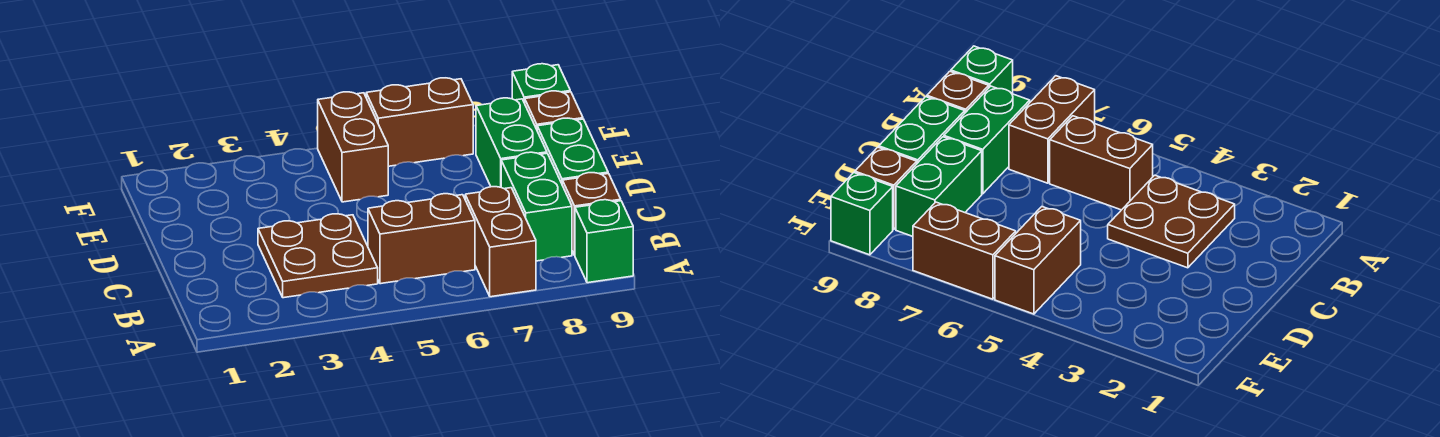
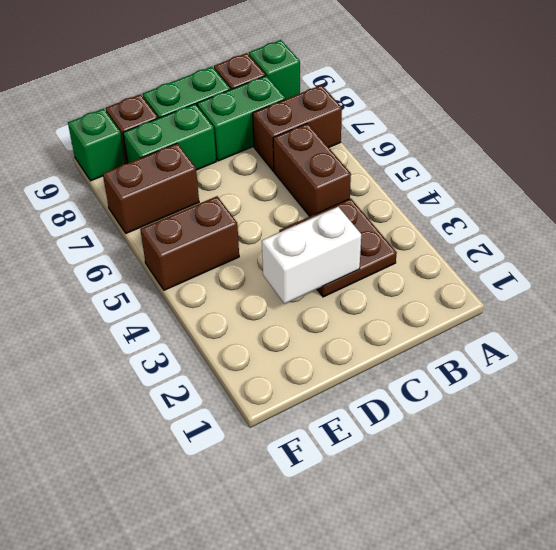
none -> white 1x2 brick [262,207,361,304]
brown 1x2 brick [366,78,473,166] -> brown 1x2 brick turned to [103,143,199,233]

